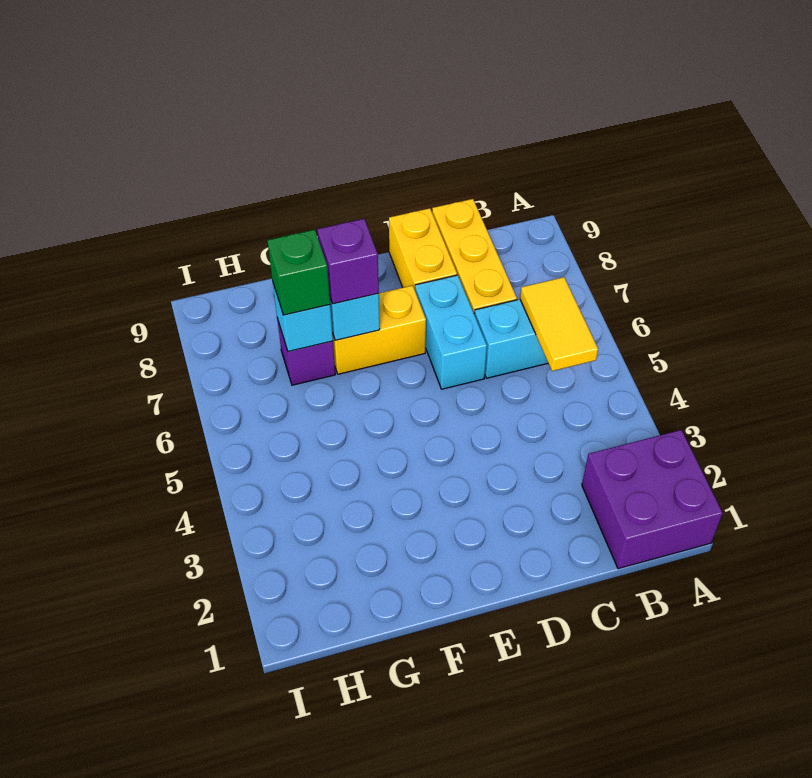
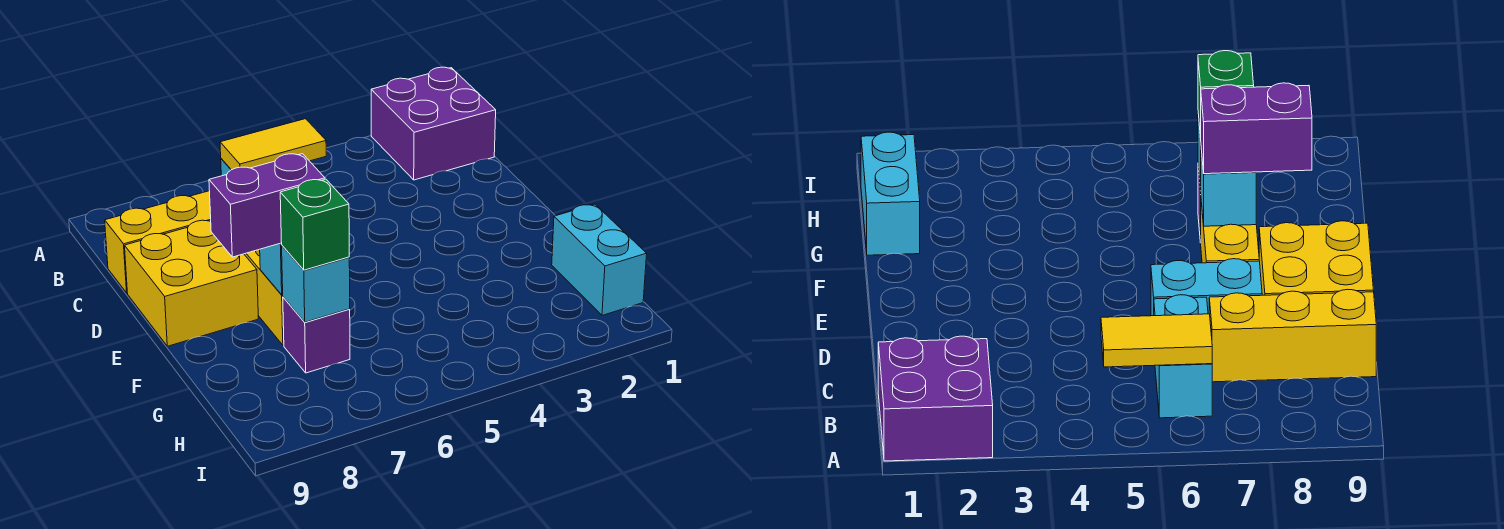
yellow 1x2 brick [389,208,457,290] -> yellow 2x2 brick [125,220,258,346]
purple 1x1 brick [317,219,379,304] -> purple 1x2 brick [209,154,325,257]
none -> cyan 1x2 brick [552,204,647,315]

